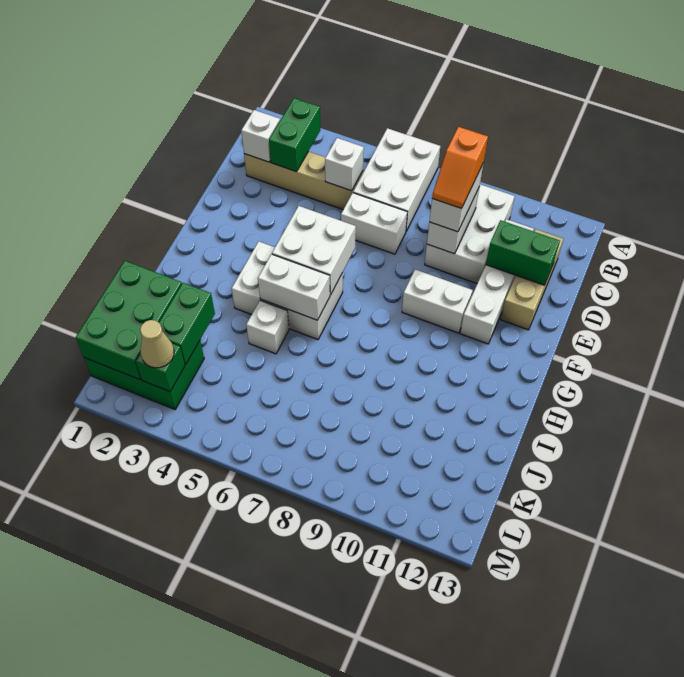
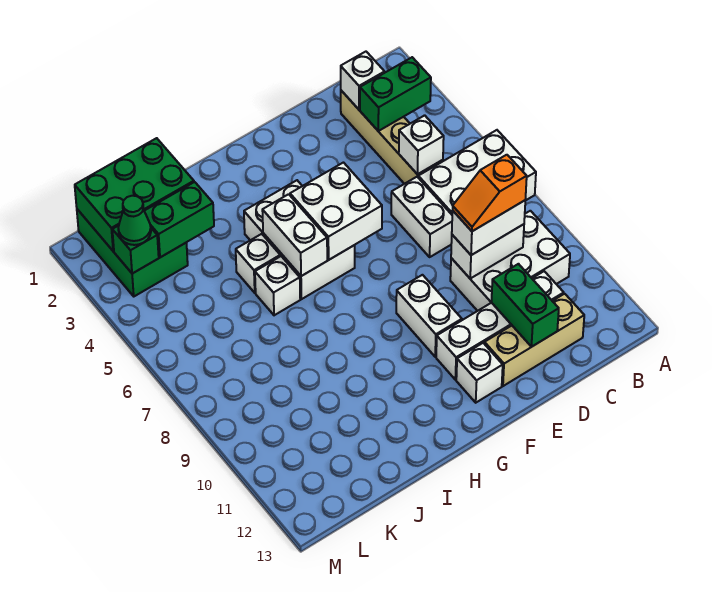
none -> white 1x1 brick [456,343,503,403]
none -> white 1x1 brick [255,256,300,315]
tan 1x1 cone [140,320,174,368] -> green 1x1 cone [118,196,151,245]

